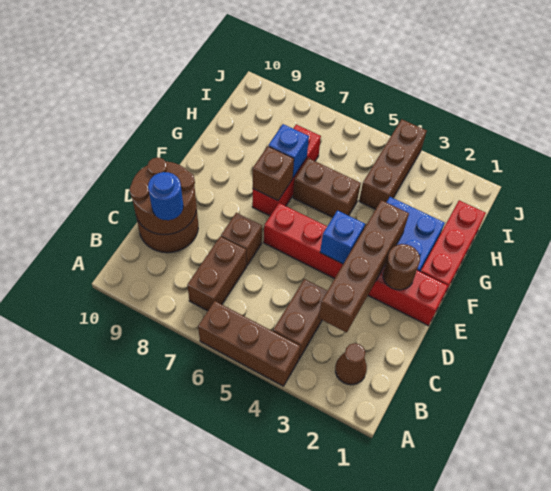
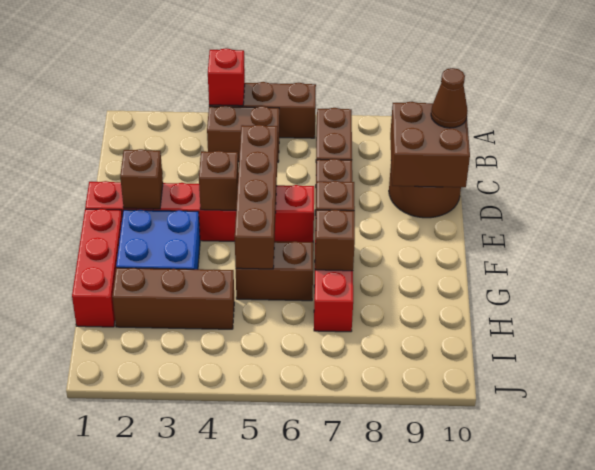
none -> red 1x1 brick [208,48,245,106]
brown 1x1 cone [335,343,367,385] -> brown 1x1 cone moved to [431,68,468,128]
brown 1x2 brick [273,279,327,359] -> brown 1x2 brick turned to [207,105,279,162]
brown 1x4 brick [319,200,409,333] -> brown 1x4 brick moved to [235,125,278,269]
brown 2x2 round brick [129,157,196,235] -> brown 2x2 brick [390,102,470,187]
blue 1x1 round brick [148,172,183,220] -> none
brown 1x1 round brick [383,244,420,290] -> brown 1x1 brick [120,149,163,209]
blue 1x1 brick [320,211,365,264] -> brown 1x1 brick [199,151,238,210]
blue 1x1 brick [268,124,309,177] -> brown 1x1 brick [315,210,355,271]
brown 1x3 brick [359,119,427,209] -> brown 1x3 brick turned to [112,268,234,329]

